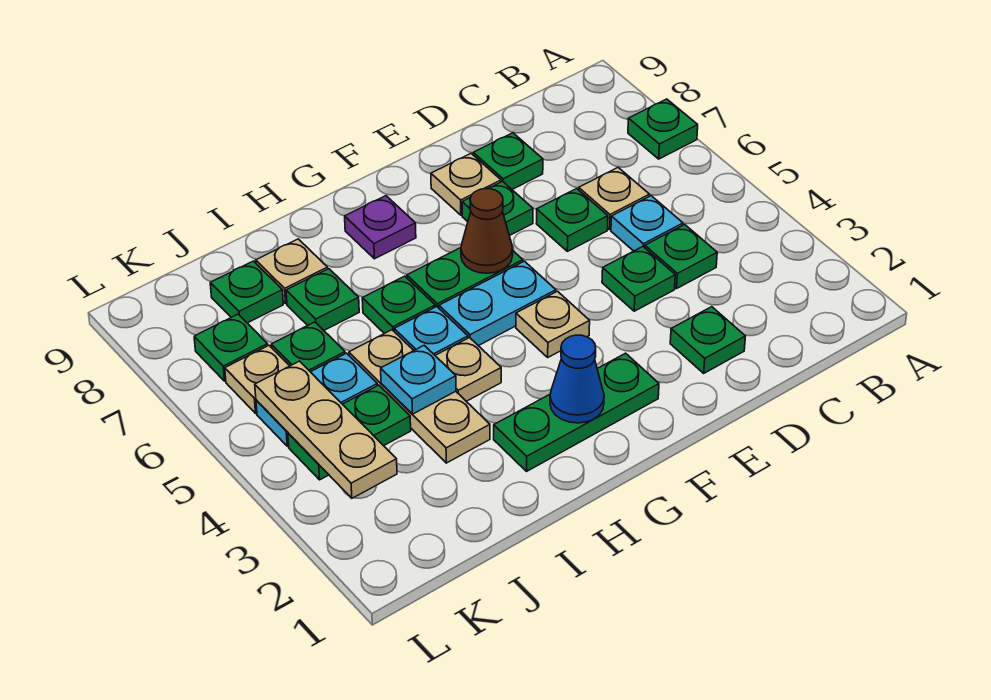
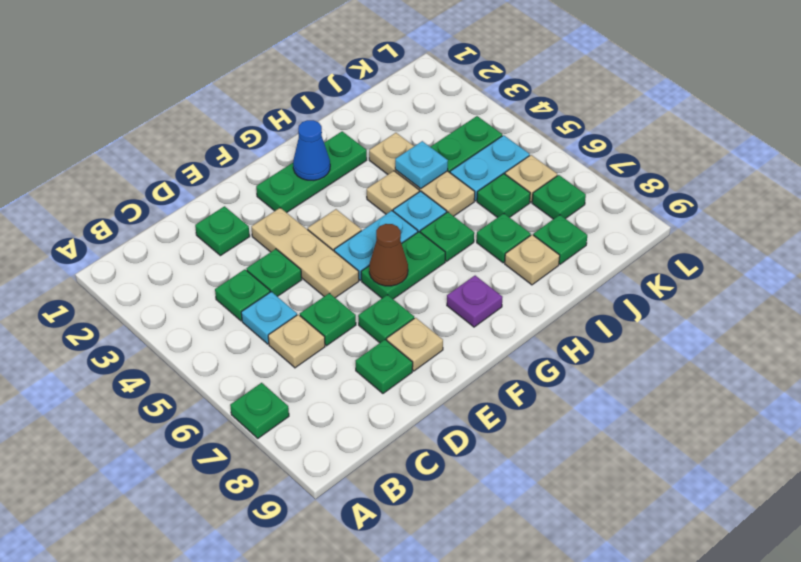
tan 1x3 plate [255,361,397,498] -> tan 1x3 plate moved to [252,208,359,298]

